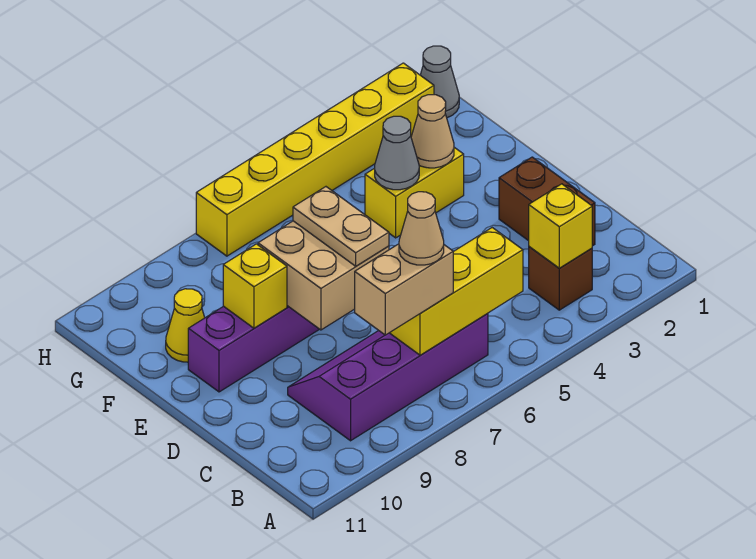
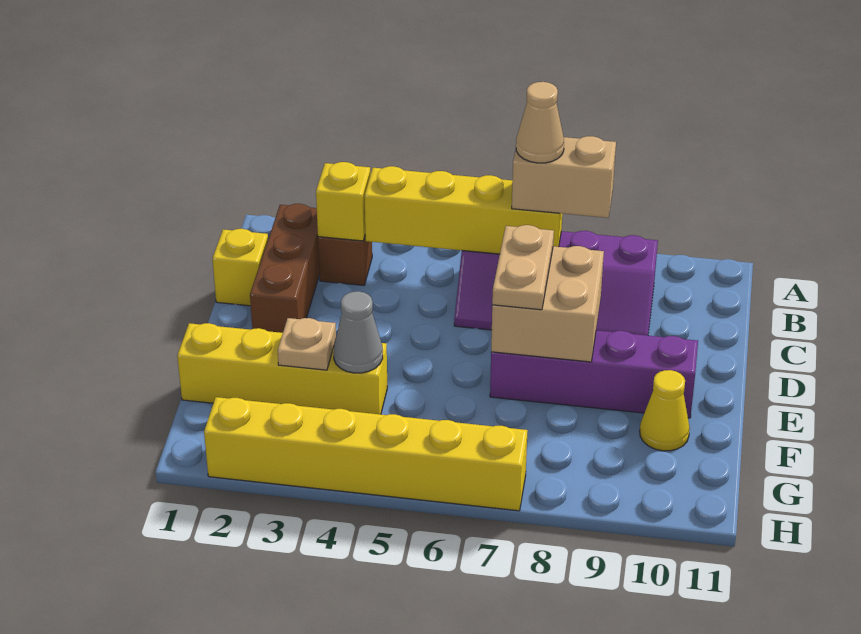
yellow 1x3 brick [390,228,523,355] -> yellow 1x4 brick [364,166,562,254]
brown 1x2 brick [499,157,595,246] -> brown 1x3 brick [250,204,320,333]
yellow 1x1 brick [223,244,287,328] -> yellow 1x1 brick moved to [212,229,268,306]
yellow 1x2 brick [365,147,464,238] -> yellow 1x4 brick [177,323,387,414]
tan 1x1 cone [411,95,454,168] -> tan 1x1 plate [278,318,336,370]
grey 1x1 cone [420,46,459,118] -> none

